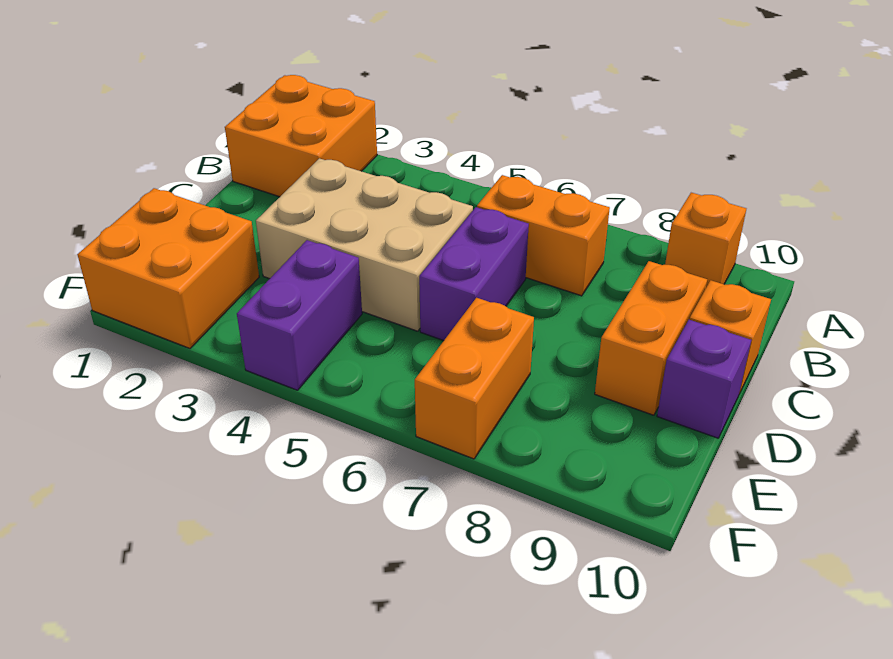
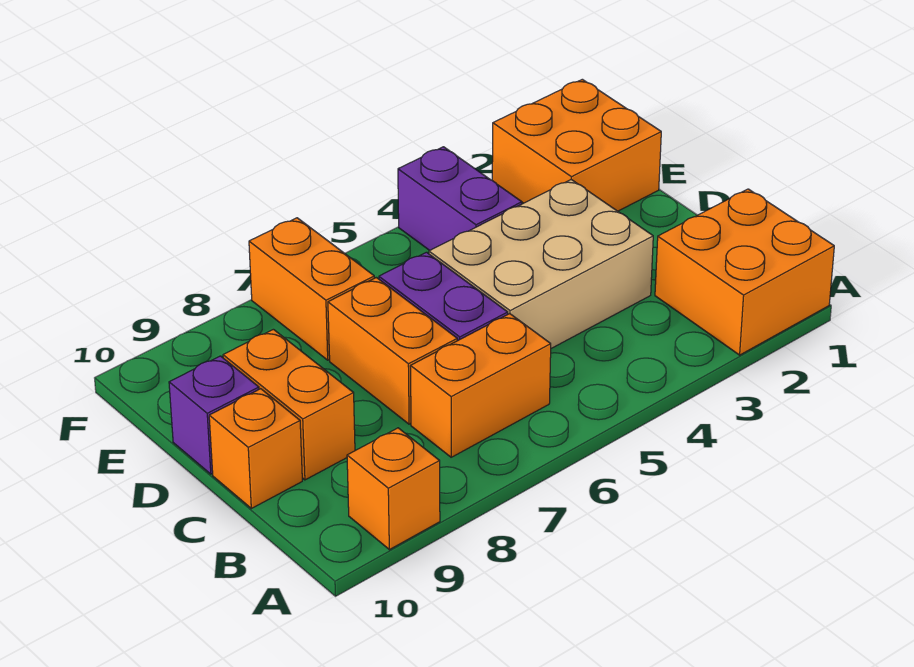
none -> orange 1x2 brick [328,278,457,424]

